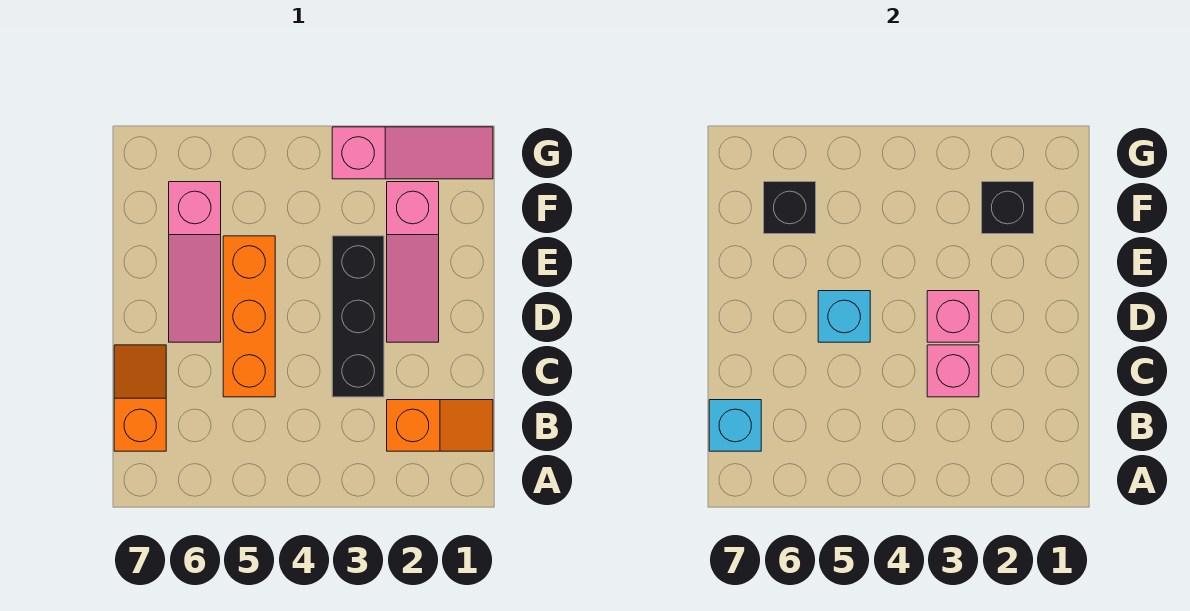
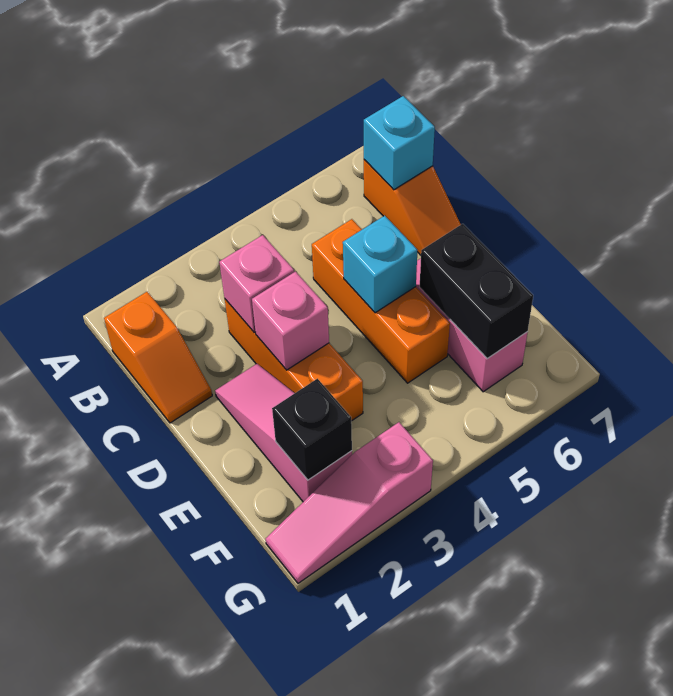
orange 1x2 slope [387,400,493,451] -> orange 1x2 slope turned to [104,292,212,423]
black 1x3 brick [332,236,384,397] -> orange 1x3 brick [225,299,363,421]
black 1x1 brick [764,182,816,234] -> black 1x2 brick [420,224,533,359]

